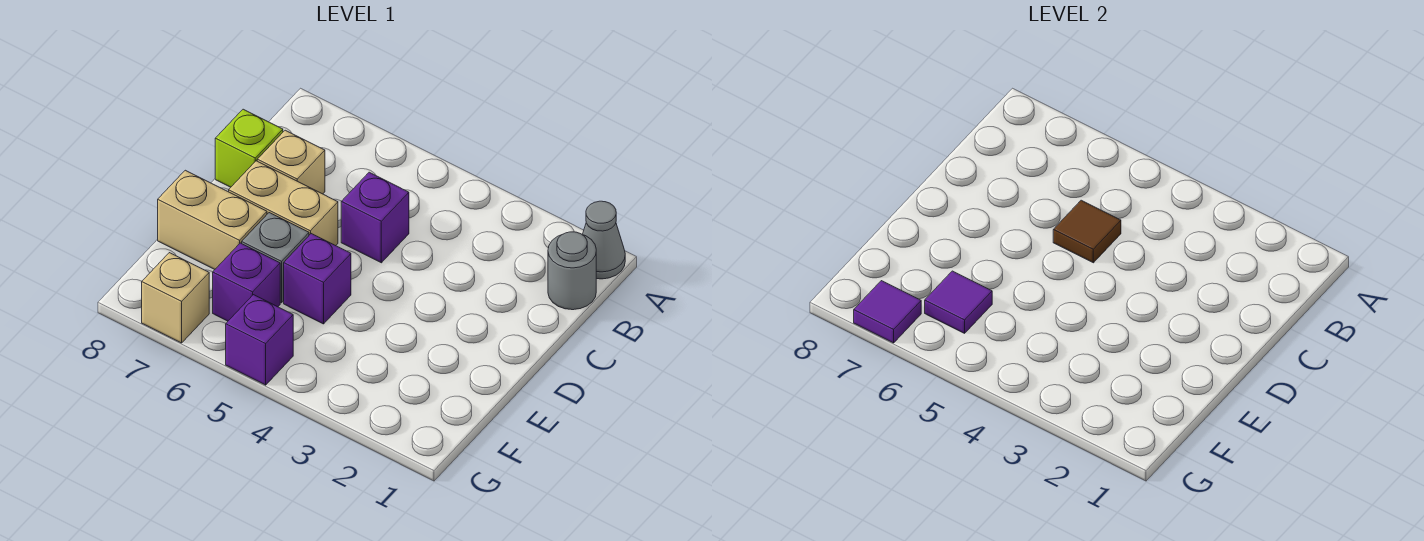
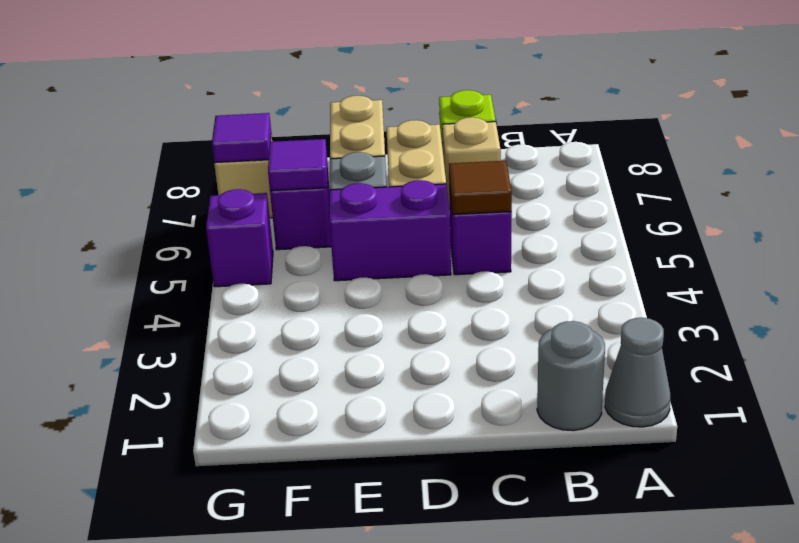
purple 1x1 brick [284,234,351,324] -> purple 1x2 brick [329,180,451,281]

